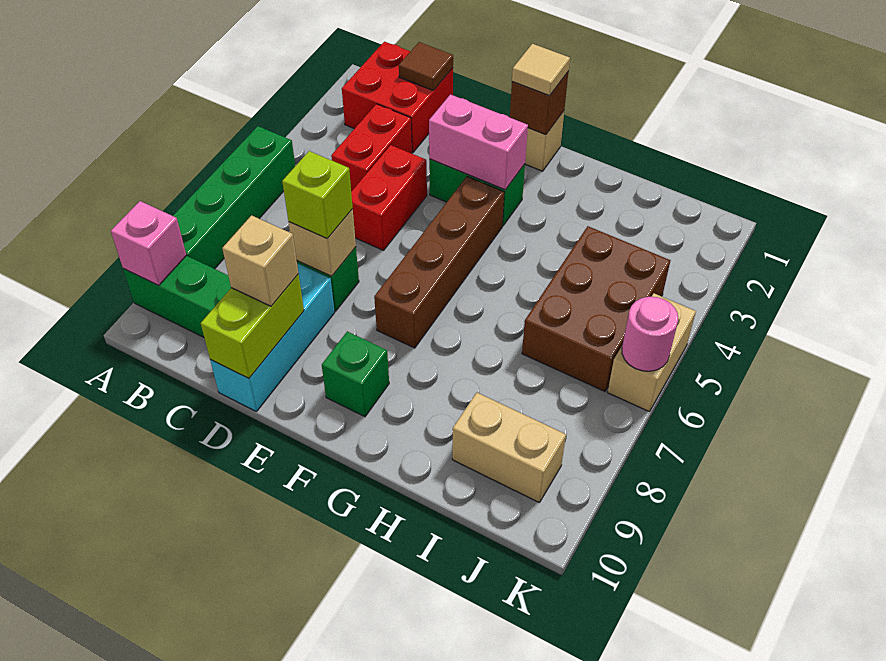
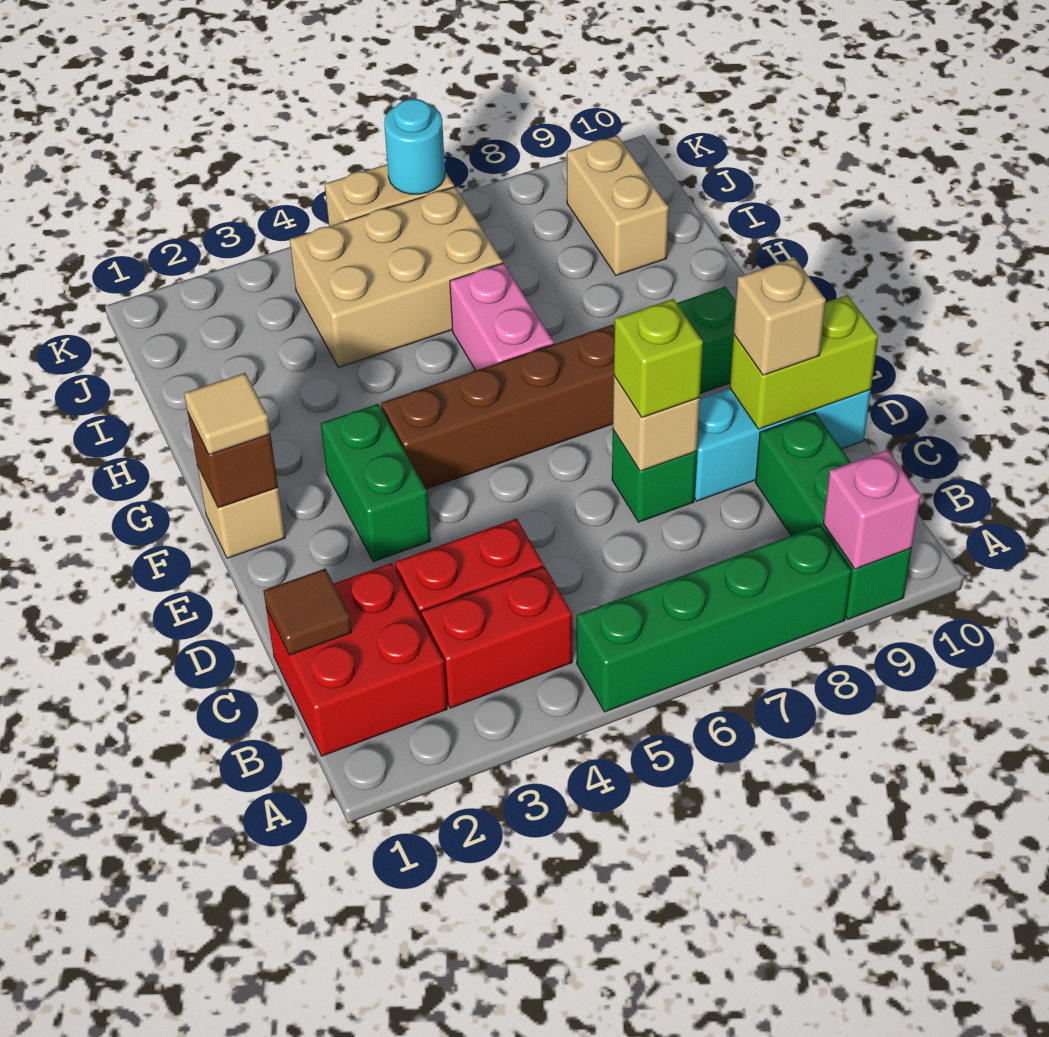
red 1x2 brick [351,145,427,250] -> red 1x2 brick moved to [421,566,572,708]
pink 1x2 brick [429,94,528,190] -> pink 1x2 brick moved to [450,263,554,370]
brown 2x3 brick [522,226,671,391] -> tan 2x3 brick [290,187,503,367]
pink 1x1 round brick [622,297,678,371] -> cyan 1x1 round brick [384,99,445,194]

